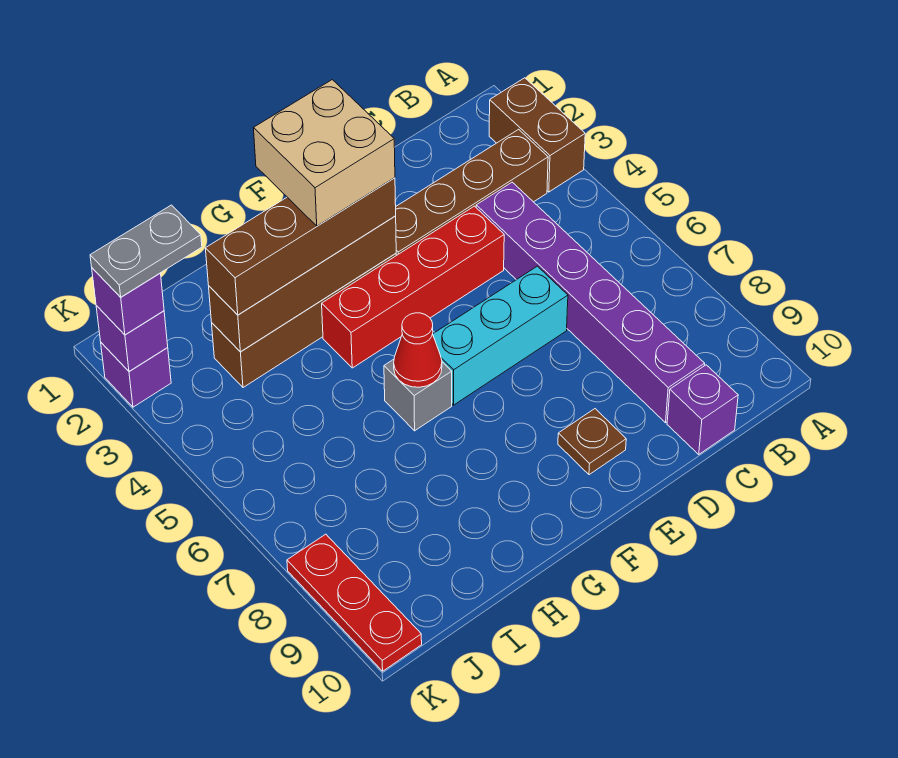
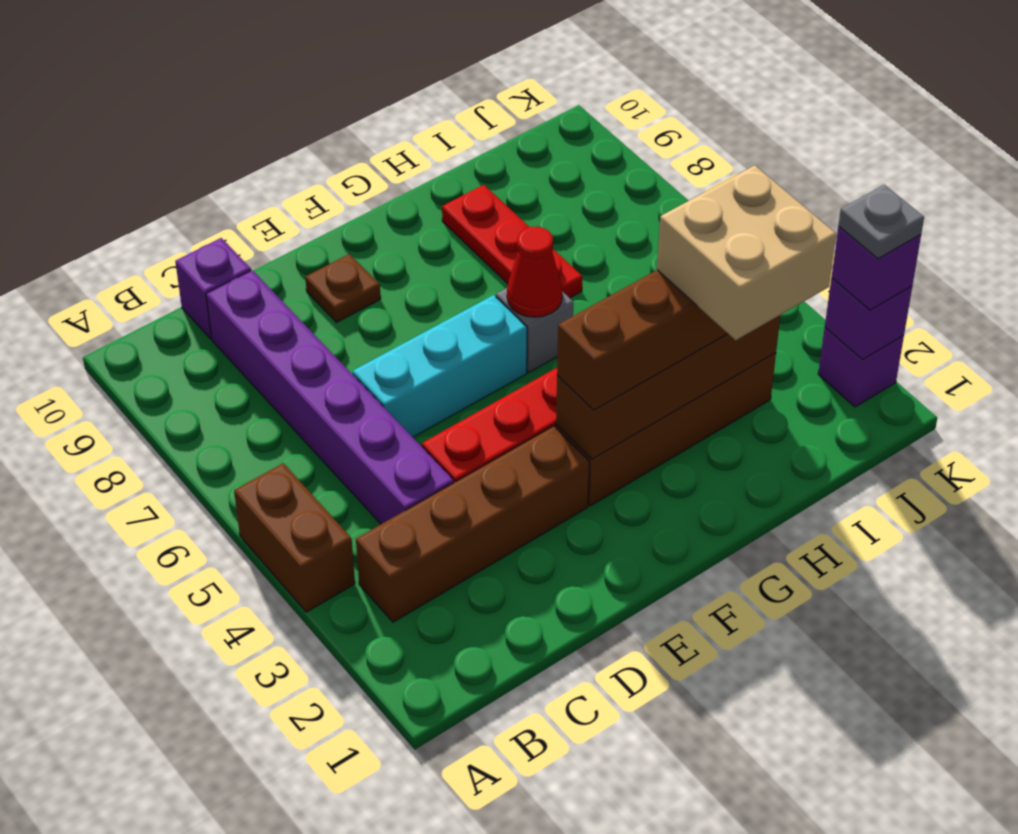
brown 1x2 brick [489,78,585,192] -> brown 1x2 brick moved to [234,463,355,612]
tan 2x2 brick [254,80,395,226] -> tan 2x2 brick moved to [657,165,836,340]
grey 1x2 plate [90,205,202,297] -> grey 1x1 plate [838,185,924,259]
red 1x3 plate [287,534,422,671] -> red 1x3 plate moved to [442,185,583,298]

